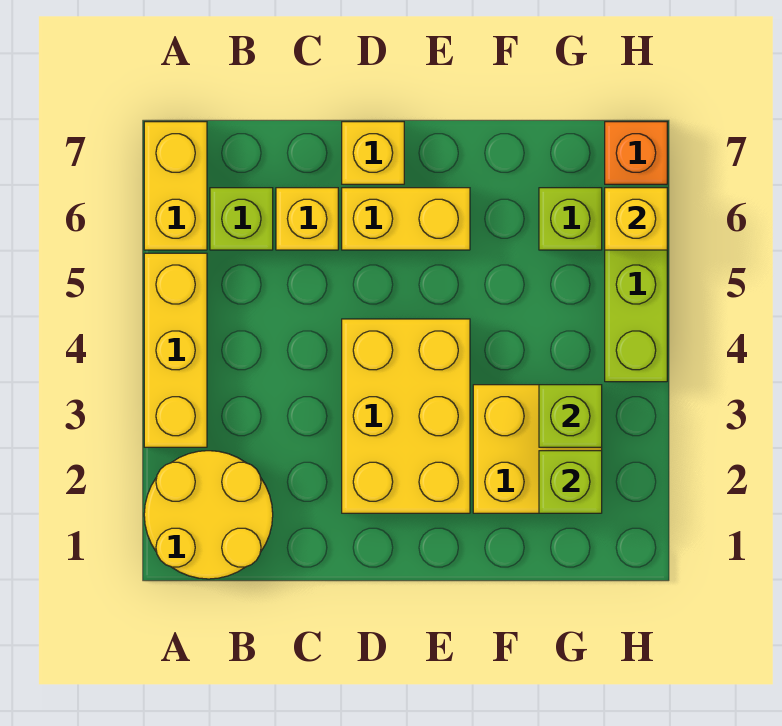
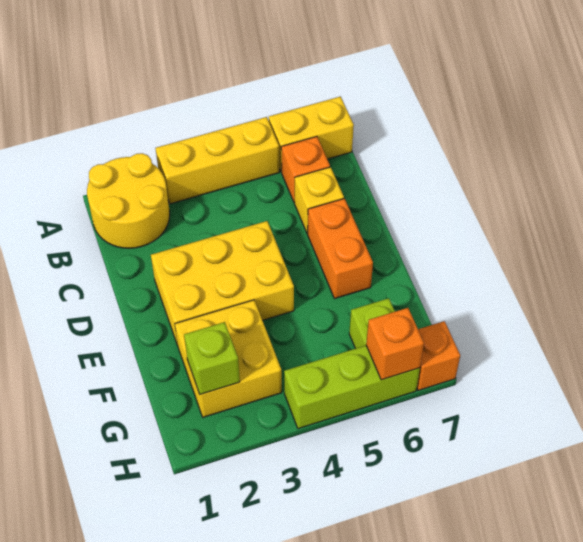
lime 1x1 brick [210,188,273,250] -> orange 1x1 brick [281,137,330,202]
yellow 1x2 brick [342,188,470,250] -> orange 1x2 brick [308,198,373,299]
yellow 1x1 brick [342,122,404,184] -> none
lime 1x1 brick [539,385,602,447] -> none
yellow 1x1 brick [605,188,667,250] -> orange 1x1 brick [366,308,424,380]

